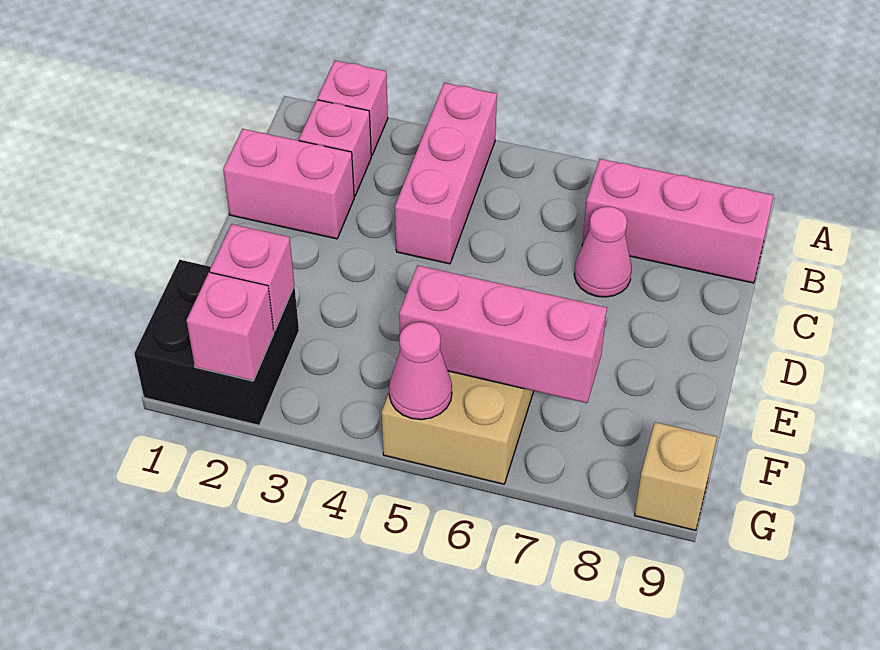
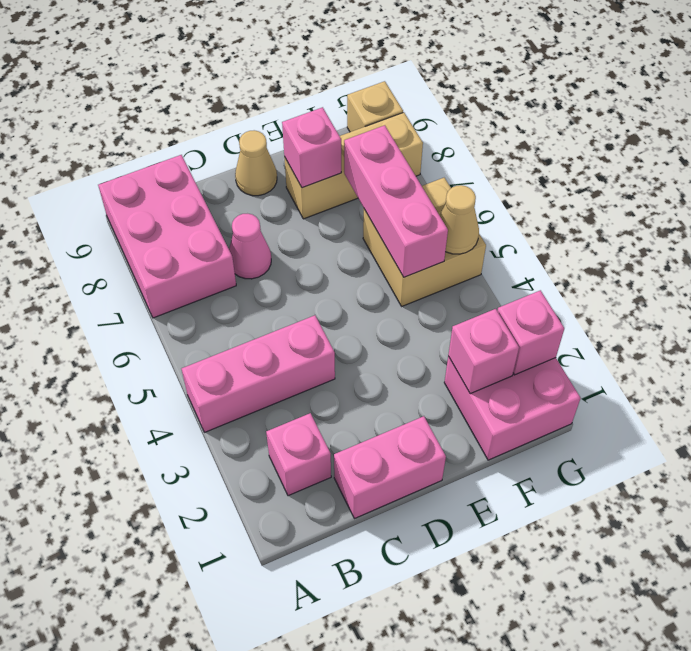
pink 1x1 brick [318,61,388,156] -> pink 1x1 brick moved to [282,107,341,188]
pink 1x3 brick [582,159,774,283] -> pink 2x3 brick [98,155,236,318]
pink 1x2 brick [223,129,354,239] -> pink 1x2 brick turned to [334,416,446,519]
none -> tan 1x1 cone [235,130,277,196]
none -> tan 1x3 brick [284,112,423,219]
black 2x2 brick [134,260,299,425] -> pink 2x2 brick [444,356,581,460]
pink 1x1 cone [389,322,452,420] -> tan 1x1 cone [440,185,479,254]

